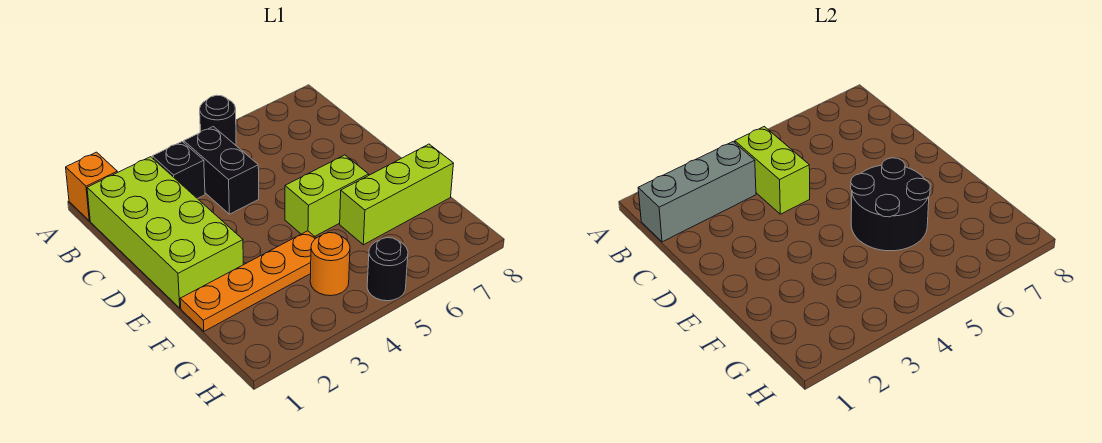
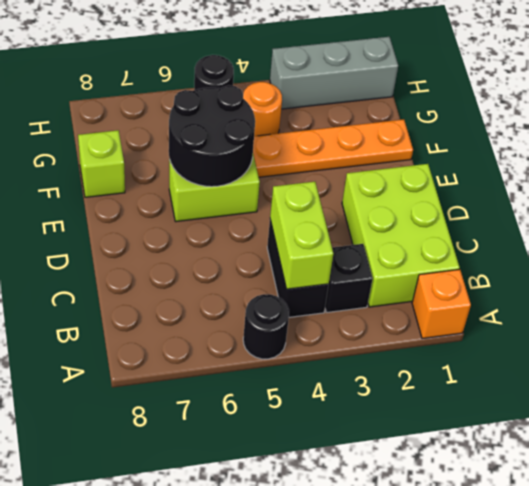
lime 2x4 brick [87,157,243,308] -> lime 2x3 brick [342,164,460,307]
grey 1x3 brick [638,142,756,242] -> grey 1x3 brick moved to [270,37,398,109]
lime 1x3 brick [340,144,454,245] -> lime 1x1 brick [78,130,125,197]

